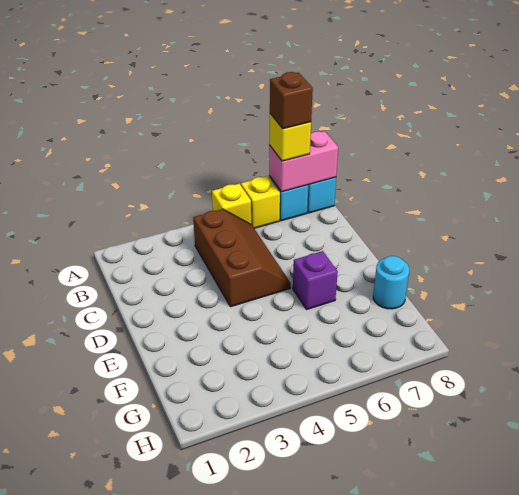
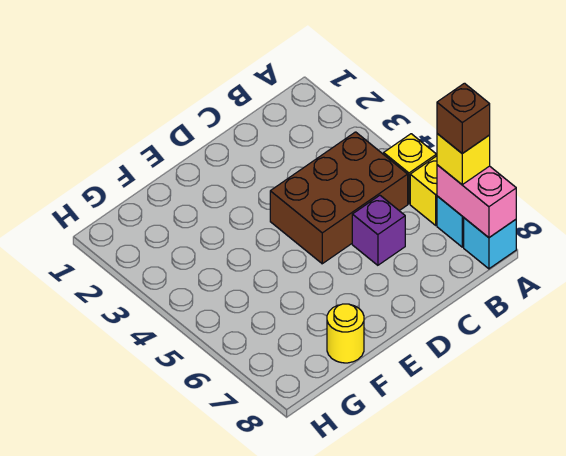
brown 2x3 slope [193,209,291,307] -> brown 2x3 brick [270,132,408,264]
purple 1x1 brick [293,251,338,310] -> purple 1x1 brick moved to [352,195,405,265]
cyan 1x1 round brick [373,256,409,309] -> yellow 1x1 round brick [327,304,364,363]

